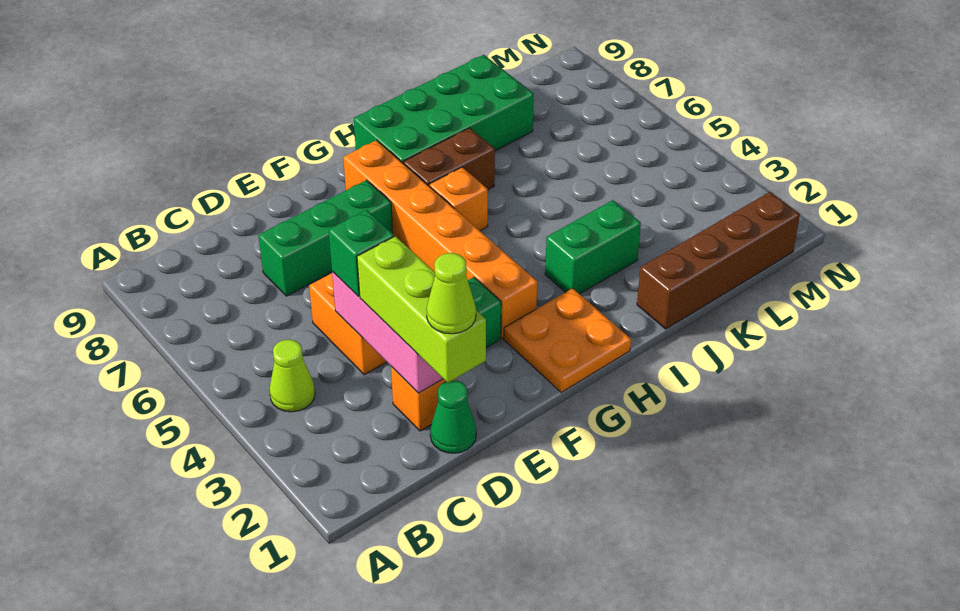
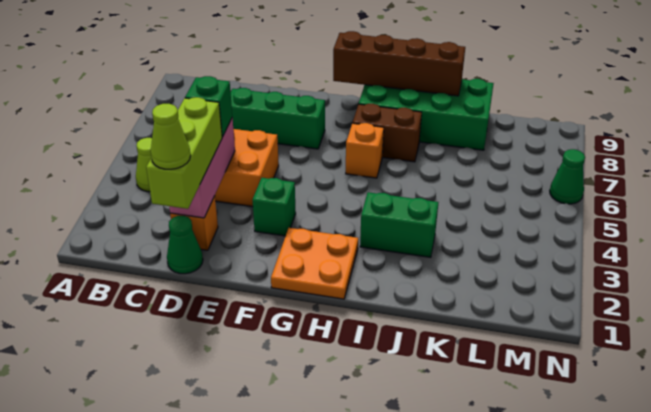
orange 1x6 brick [343,140,537,338] -> none
brown 1x4 brick [637,192,800,329] -> brown 1x4 brick moved to [333,31,465,96]
none -> green 1x1 cone [550,149,585,204]

